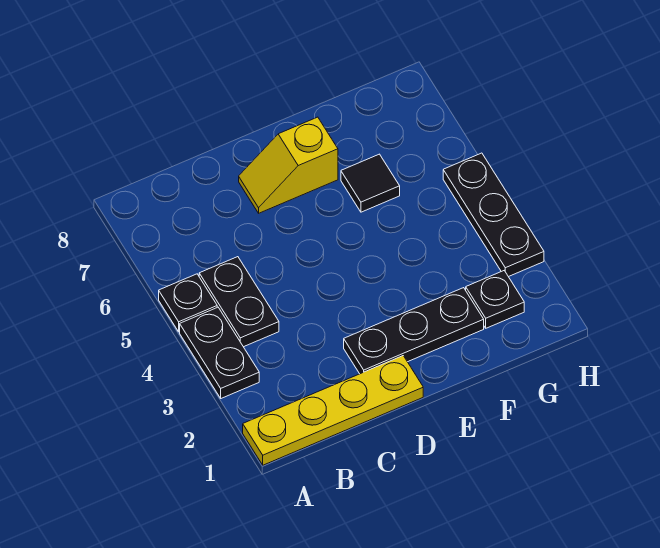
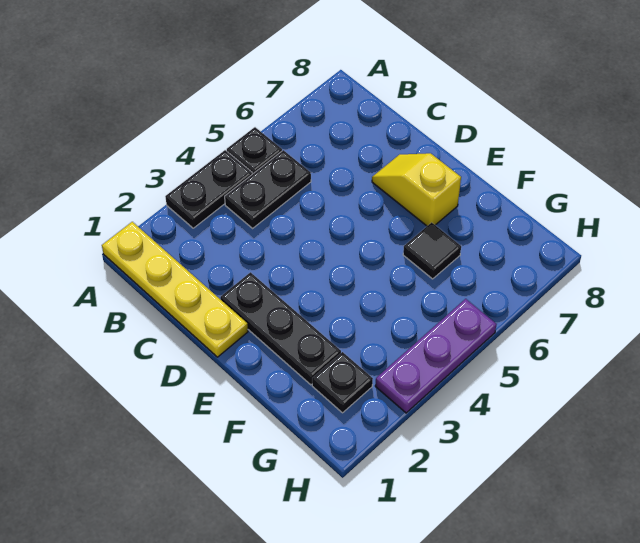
black 1x3 plate [443,153,544,277] -> purple 1x3 plate [375,299,497,413]

